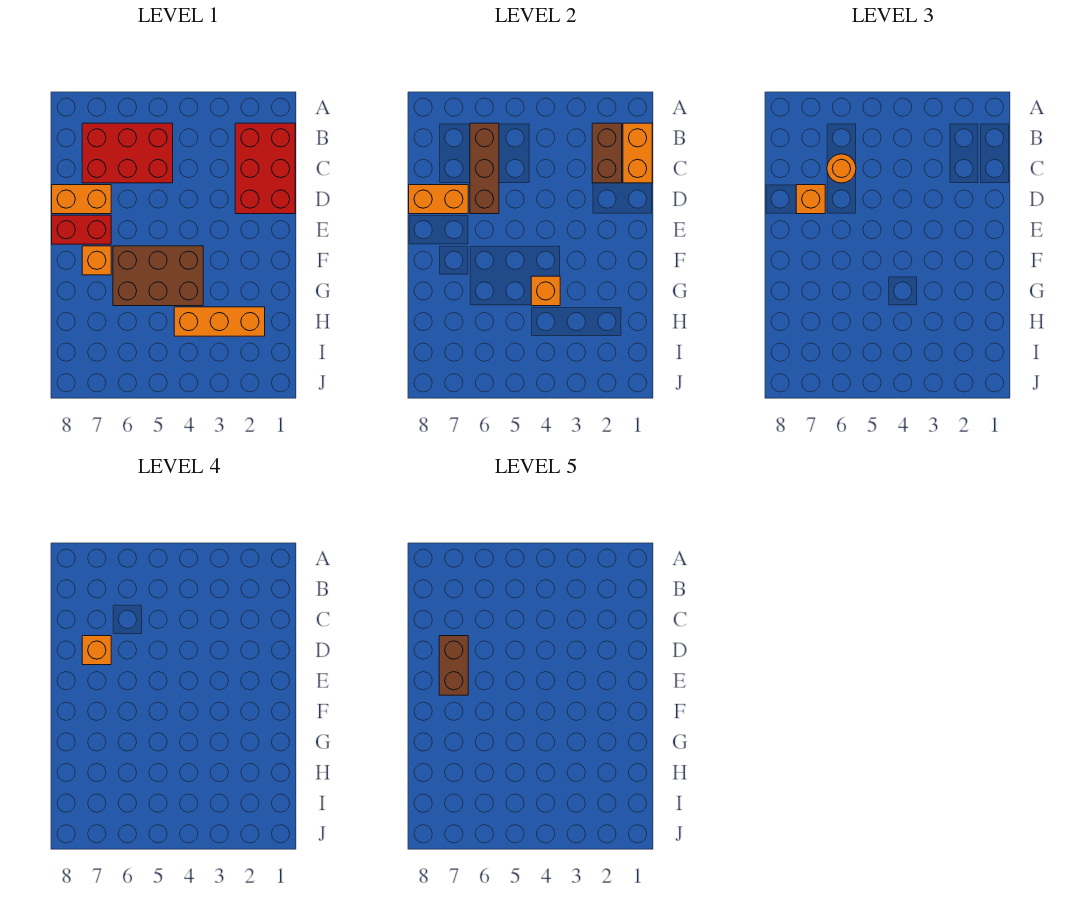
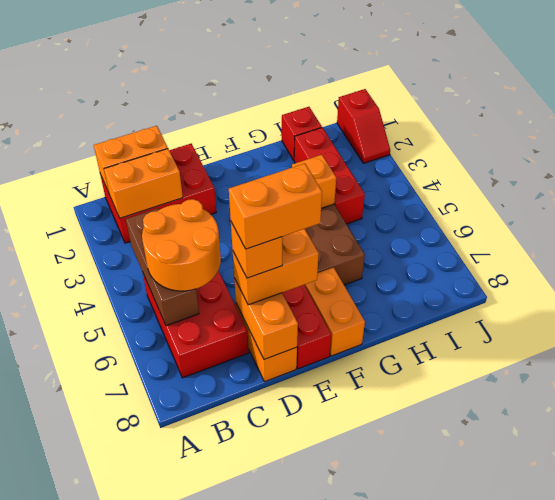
brown 1x2 brick [592,123,622,183] -> orange 1x2 brick [104,149,183,218]
brown 1x3 brick [470,123,499,214] -> brown 1x3 brick turned to [126,209,199,326]
orange 1x1 round brick [827,154,856,183] -> orange 2x2 round brick [142,199,221,291]
orange 1x1 brick [796,185,825,214] -> orange 1x2 brick [233,229,319,305]
brown 1x2 brick [439,636,468,695] -> orange 1x2 brick [229,164,322,249]
orange 1x1 brick [82,246,111,275] -> orange 1x2 brick [305,267,365,356]
none -> red 1x1 brick [282,107,322,160]
orange 1x3 brick [174,307,265,336] -> red 1x3 brick [294,127,365,224]
none -> red 1x2 slope [337,89,390,163]

